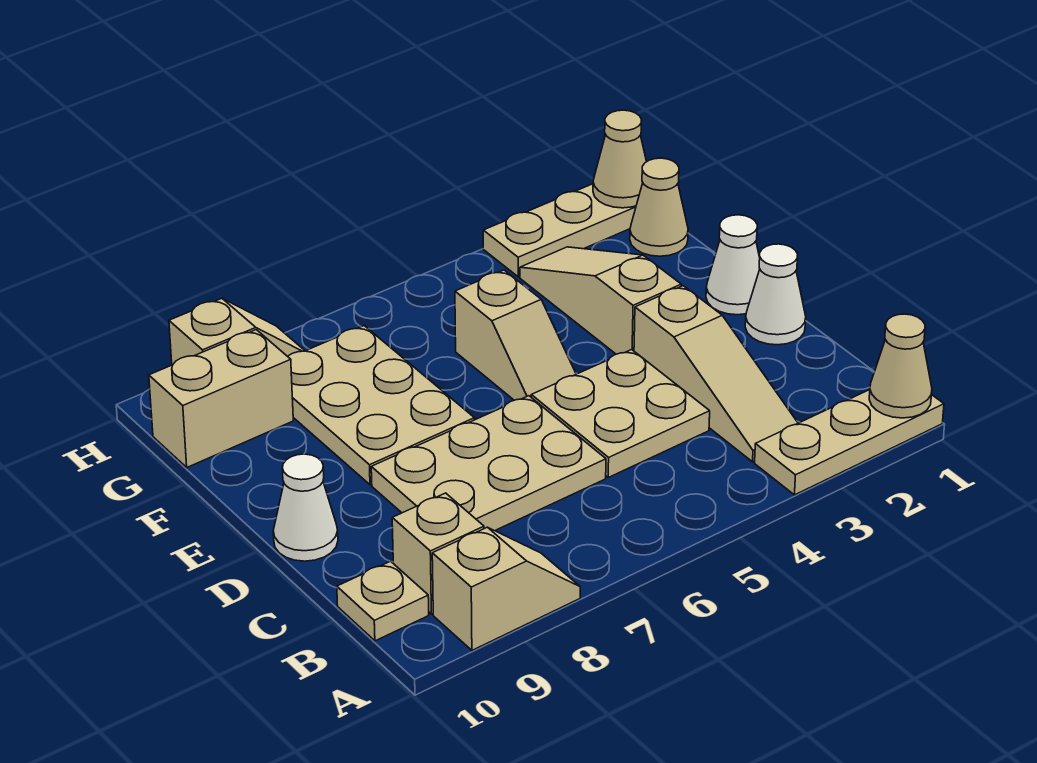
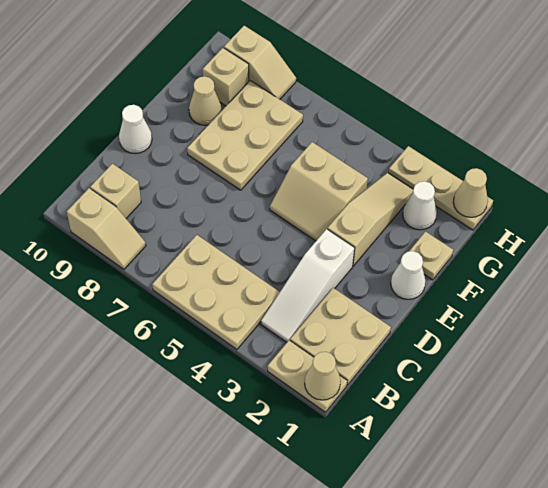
tan 1x3 plate [755,390,944,495] -> tan 1x2 plate [268,340,347,412]
tan 1x3 slope [634,286,798,462] -> white 1x3 slope [261,229,355,342]
tan 1x1 plate [337,561,429,641] -> tan 1x1 plate moved to [410,232,453,280]
tan 2x2 plate [531,350,710,477] -> tan 2x2 plate moved to [290,288,391,385]
tan 2x3 plate [371,396,606,531] -> tan 2x3 plate moved to [152,235,280,349]
white 1x1 cone [745,244,806,345] -> white 1x1 cone moved to [403,181,437,230]
tan 1x2 slope [455,270,576,400] -> tan 2x2 slope [270,142,368,241]
tan 1x1 cone [630,158,688,256] -> tan 1x1 cone moved to [189,76,221,125]
tan 1x2 brick [149,330,293,467] -> tan 1x1 brick [203,48,249,106]

